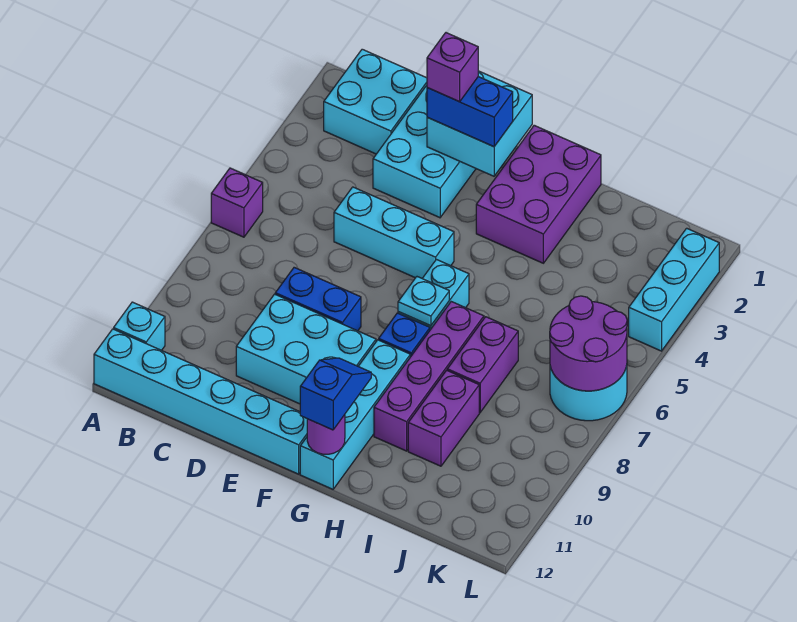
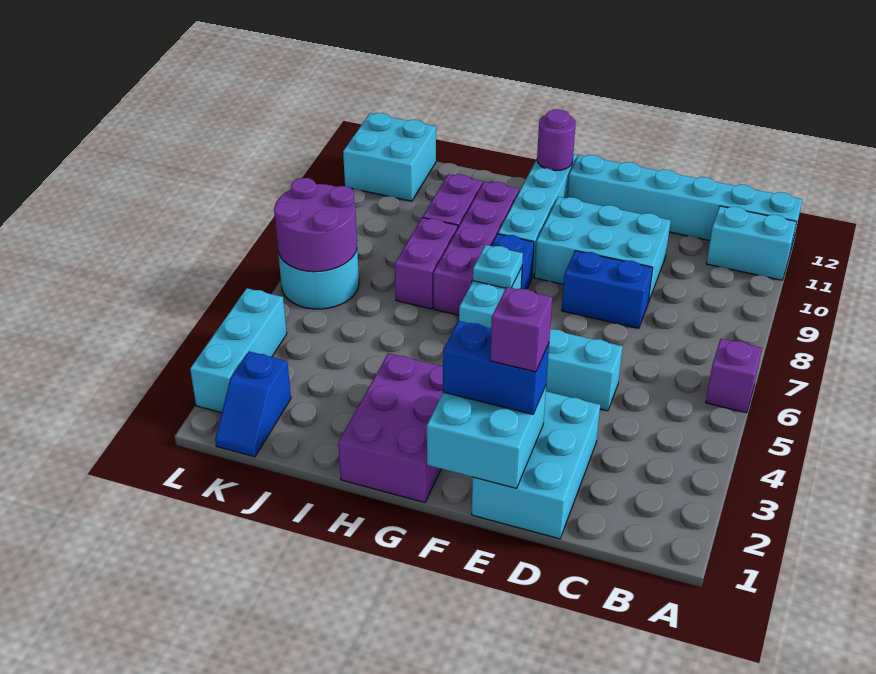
cyan 1x1 brick [114,302,165,350] -> cyan 1x2 brick [706,206,796,280]
cyan 2x2 brick [324,49,427,154] -> cyan 2x2 brick moved to [343,113,436,201]
blue 1x2 slope [300,358,371,430] -> blue 1x2 slope moved to [215,351,291,457]

